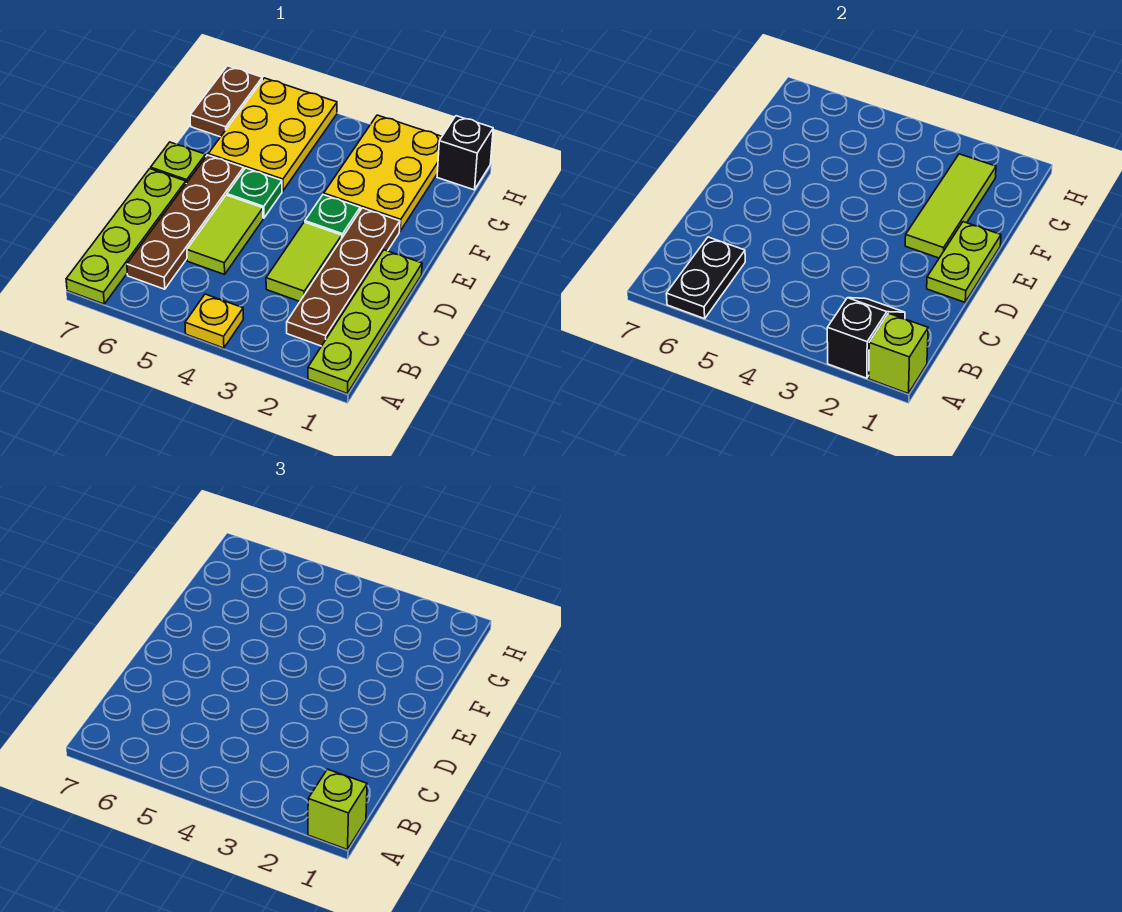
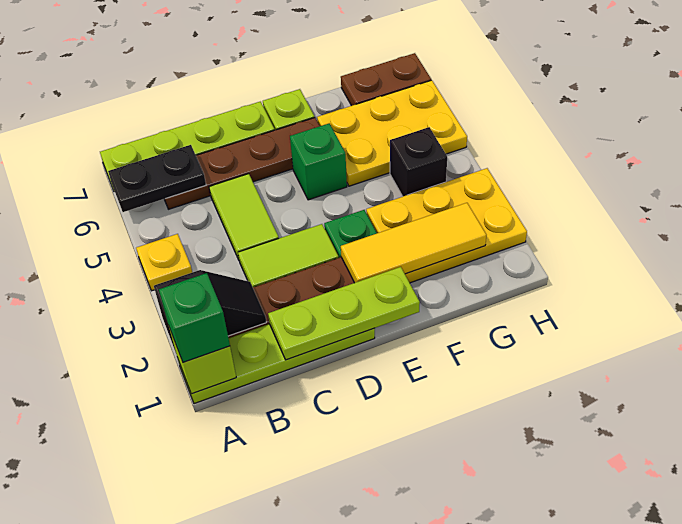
lime 1x1 brick [308,769,367,849] -> green 1x1 brick [159,273,230,362]
lime 1x2 tile [187,195,263,275] -> lime 1x2 tile turned to [209,174,279,260]
lime 1x2 plate [927,222,1001,302] -> lime 1x3 plate [268,267,420,360]
lime 1x3 tile [905,154,996,258] -> yellow 1x3 tile [341,203,486,283]
green 1x1 plate [227,168,282,218] -> green 1x1 brick [290,123,347,200]
black 1x1 brick [437,116,493,190] -> black 1x1 brick moved to [390,127,447,196]

